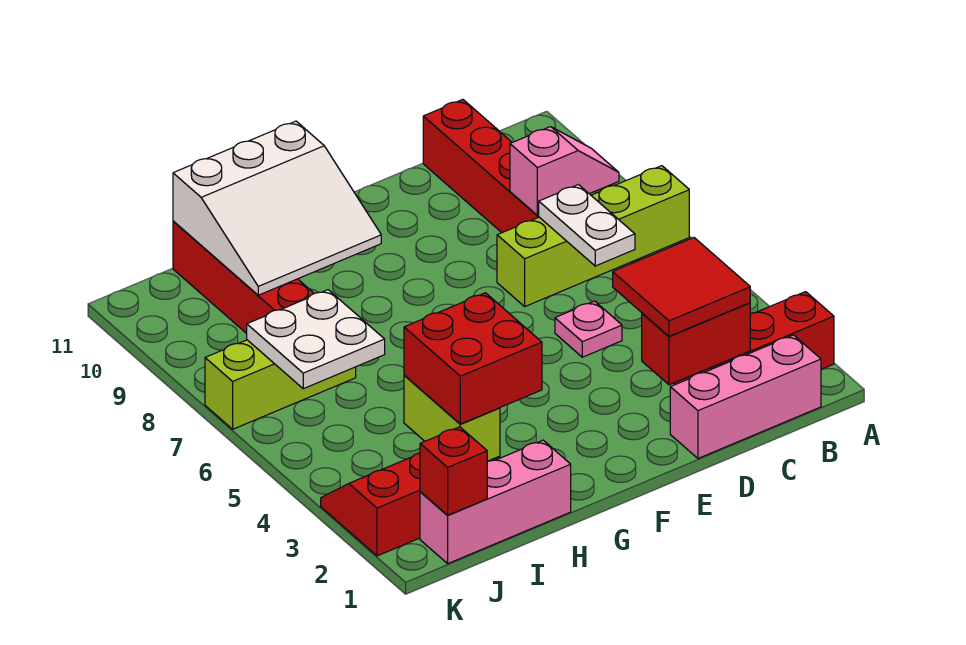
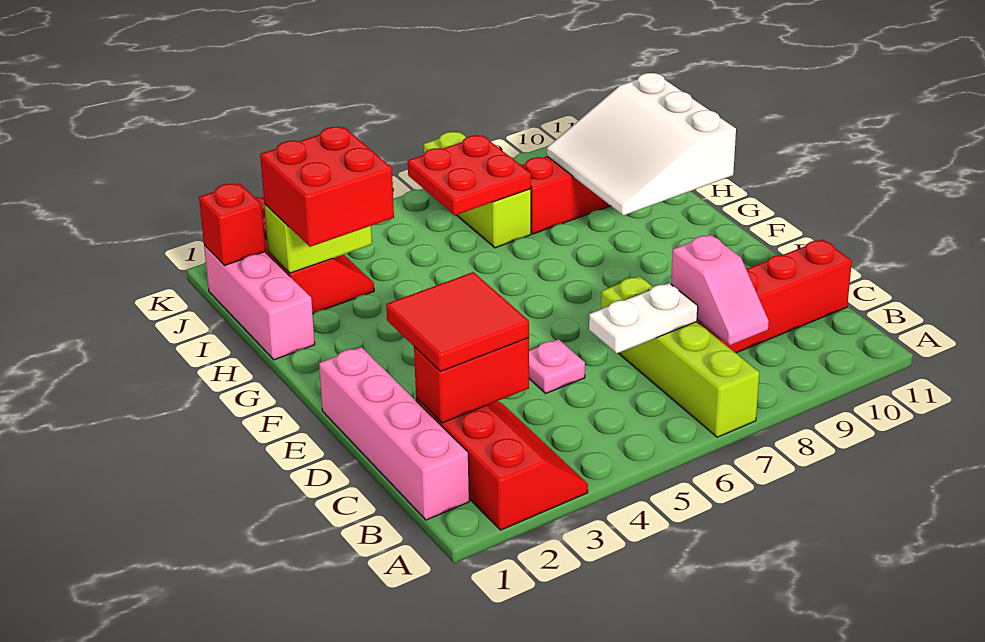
pink 1x3 brick [670,335,821,458] -> pink 1x4 brick [319,347,469,520]
red 1x2 brick [642,303,750,385] -> red 1x2 brick turned to [414,338,529,423]
white 2x2 plate [247,290,385,389] -> red 2x2 plate [408,135,531,215]

